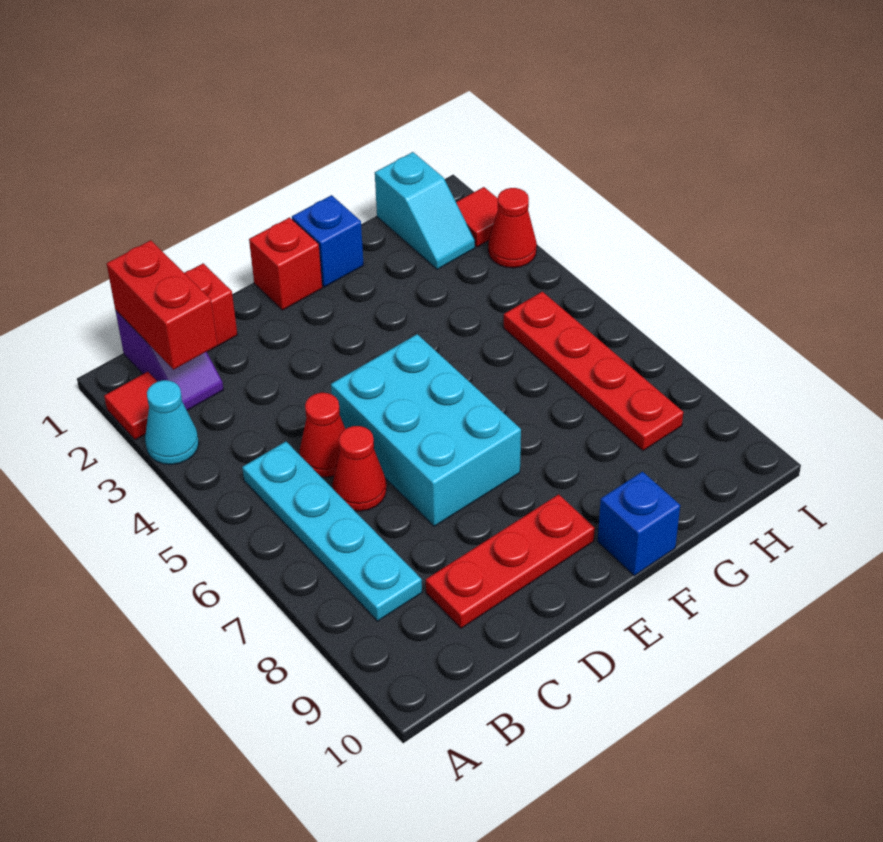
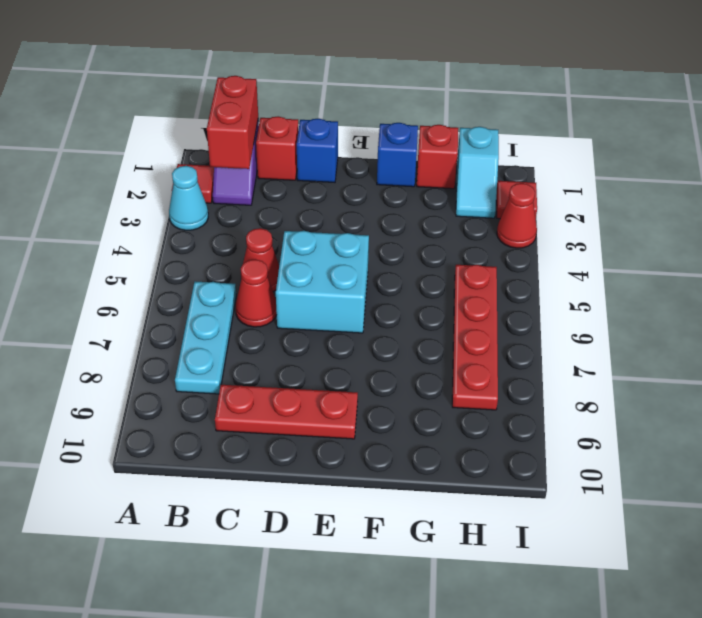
cyan 1x4 plate [242,442,422,621] -> cyan 1x3 plate [175,281,236,394]
cyan 2x3 brick [331,334,521,526] -> cyan 2x2 brick [276,231,369,333]
red 1x1 brick [249,217,322,310] -> red 1x1 brick moved to [417,125,458,189]
blue 1x1 brick [598,472,680,576] -> blue 1x1 brick moved to [297,118,338,182]

